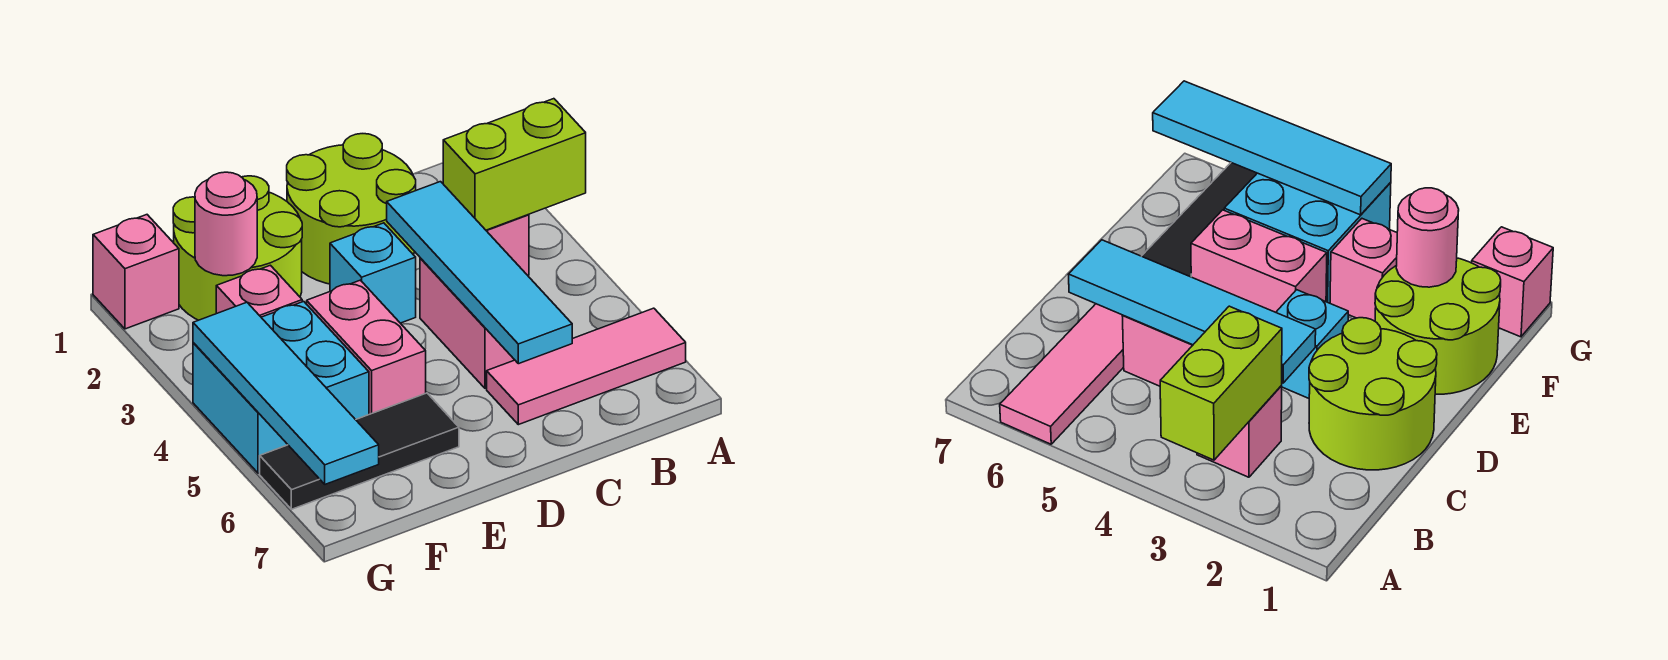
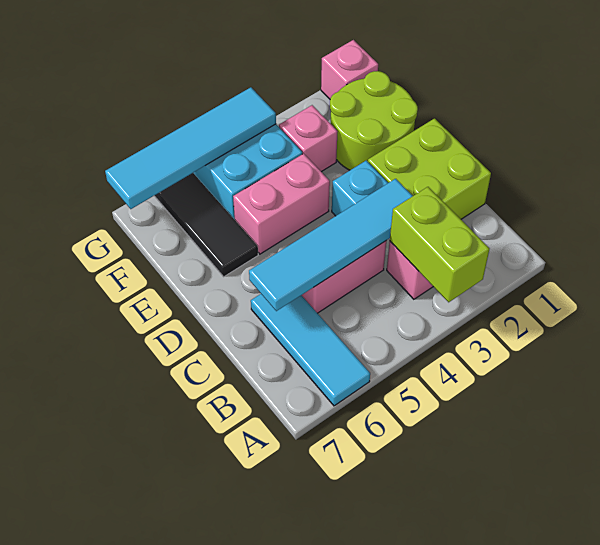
pink 1x3 tile [487,308,686,425] -> cyan 1x3 tile [251,294,370,406]
lime 2x2 round brick [287,134,416,284] -> lime 2x2 brick [368,119,491,219]
pink 1x1 round brick [195,172,257,276] -> none

